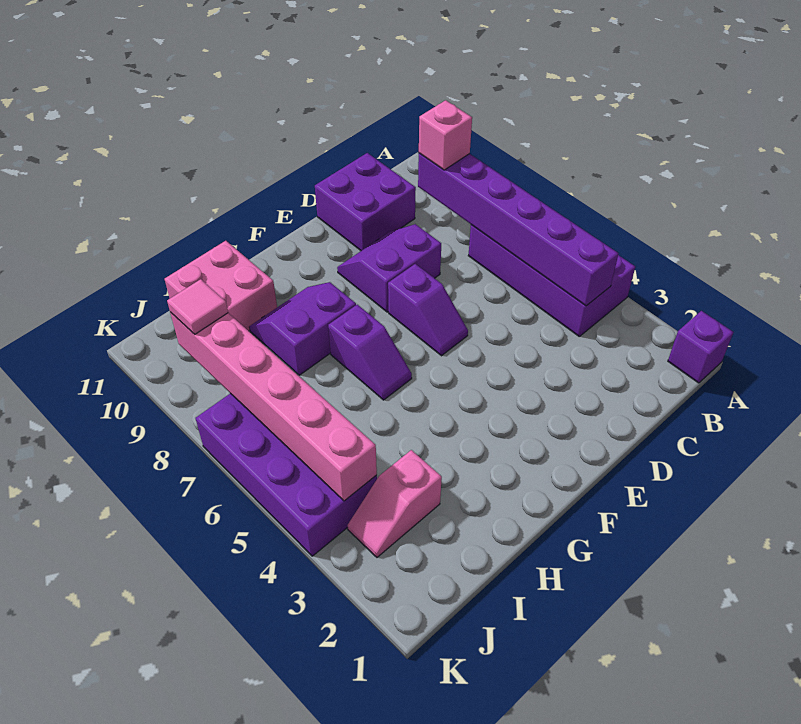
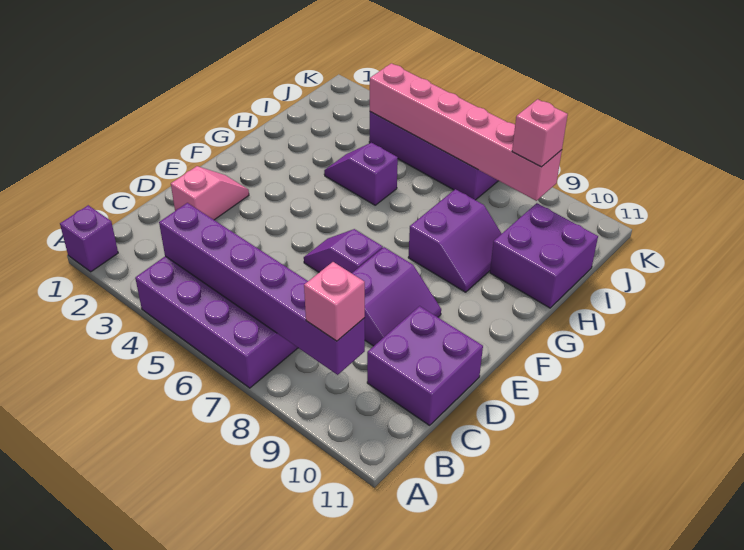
purple 1x2 slope [328,305,412,400] -> purple 1x2 slope moved to [324,143,398,205]
pink 2x2 brick [165,241,277,331] -> purple 2x2 brick [490,203,598,308]
pink 1x2 slope [348,450,442,557] -> pink 1x2 slope moved to [171,166,249,220]
pink 1x1 tile [167,279,228,334] -> pink 1x1 brick [512,99,568,167]

